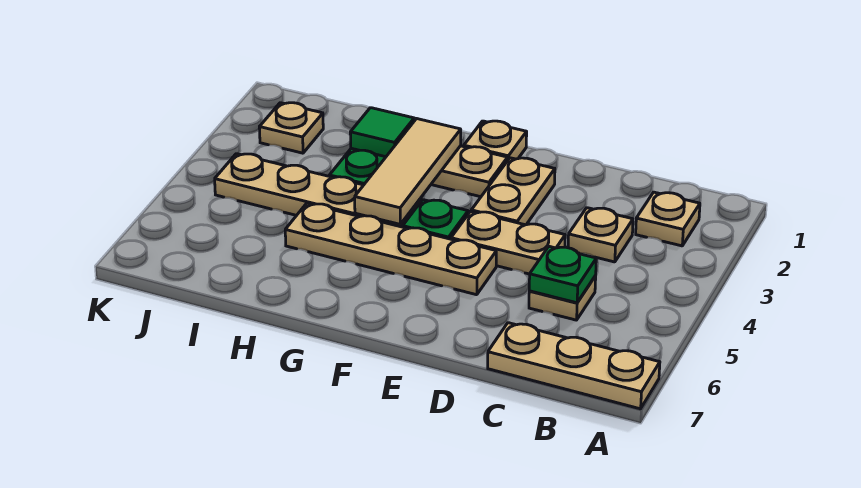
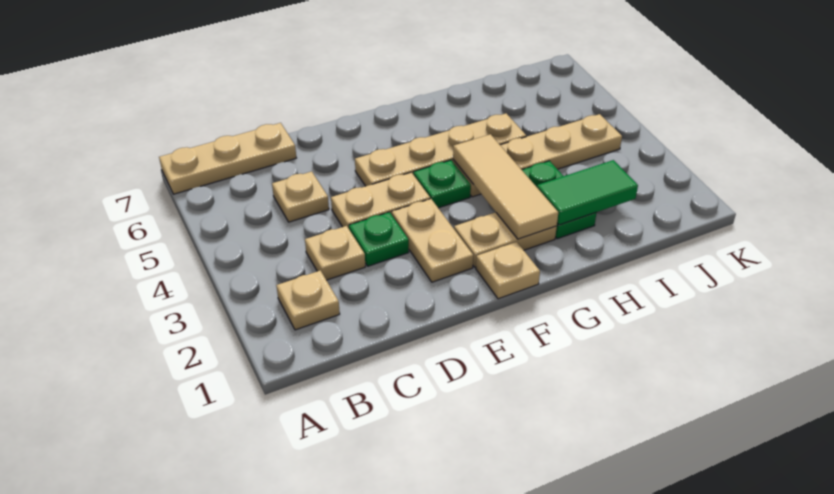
green 1x1 plate [529,246,596,303] -> green 1x1 plate moved to [349,212,409,266]
green 1x1 tile [350,108,414,157] -> green 1x2 tile [537,160,638,225]
tan 1x1 plate [259,103,323,153] -> none

